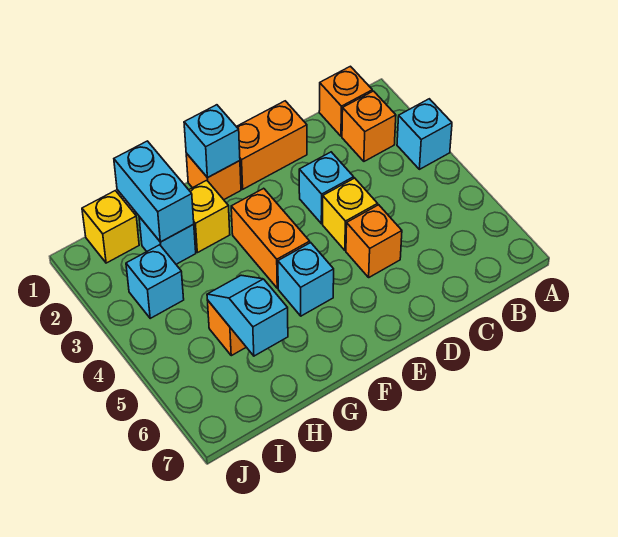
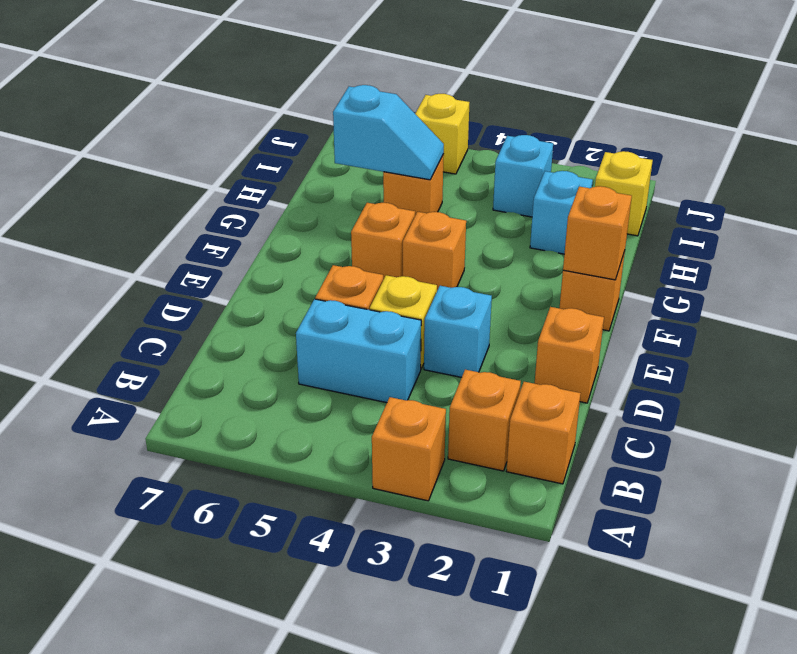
cyan 1x1 brick [397,99,452,169] -> orange 1x1 brick [372,397,446,501]
orange 1x2 brick [236,101,307,189] -> orange 1x1 brick [535,307,604,403]
cyan 1x1 brick [184,105,240,178] -> orange 1x1 brick [563,186,632,280]
orange 1x2 brick [231,188,310,288] -> orange 1x1 brick [403,212,466,290]
cyan 1x1 brick [278,243,334,316] -> orange 1x1 brick [351,203,415,280]
yellow 1x1 brick [189,180,230,253] -> yellow 1x1 brick moved to [415,94,469,174]
cyan 1x2 brick [114,141,194,242] -> cyan 1x2 brick moved to [296,299,421,403]

